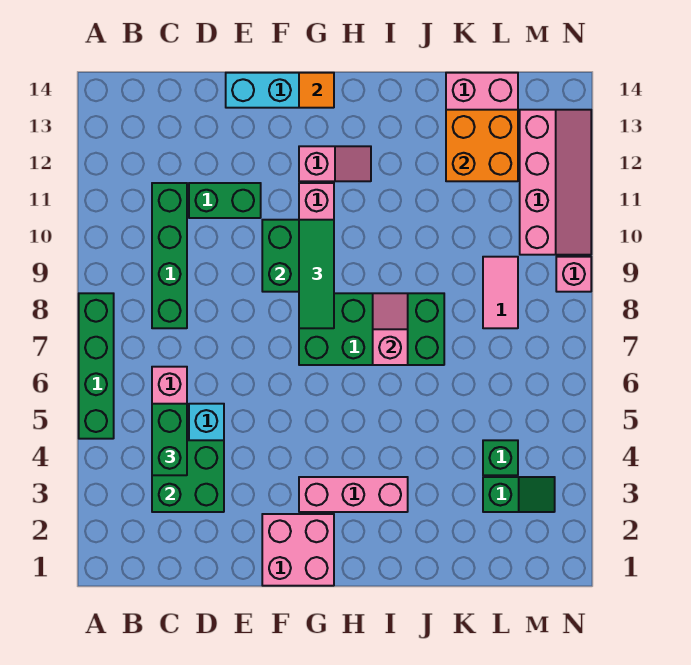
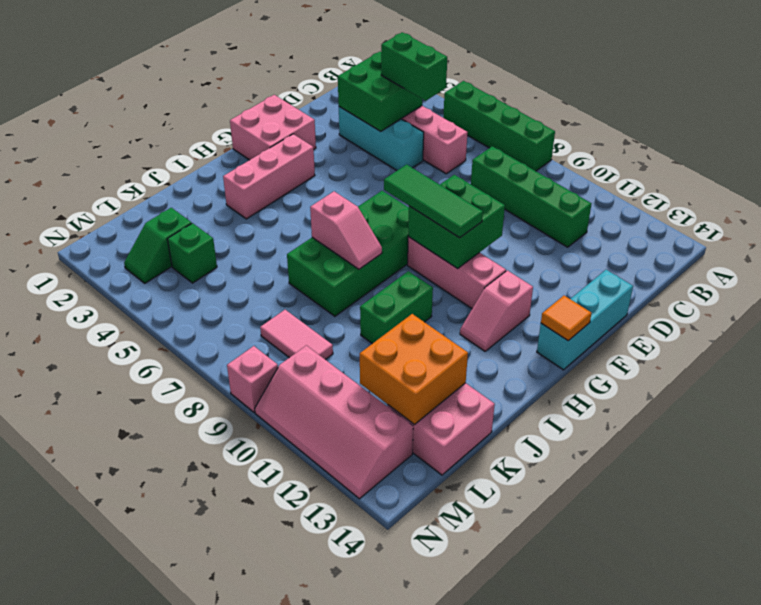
green 1x2 brick [189,183,261,218] -> green 1x2 brick moved to [360,271,433,344]

